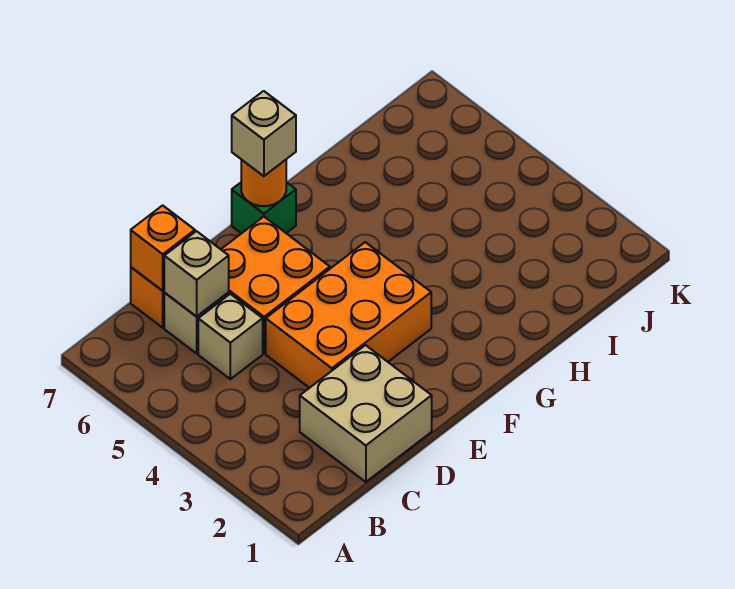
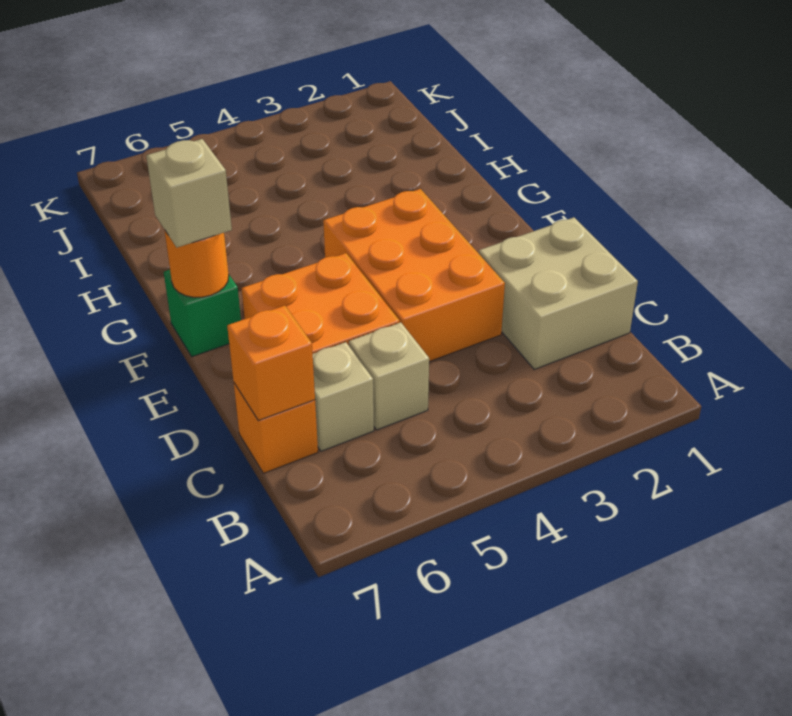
tan 1x1 brick [164,231,229,317] -> none

